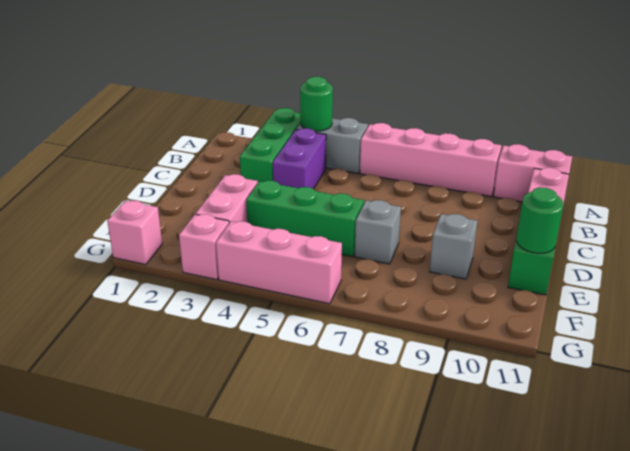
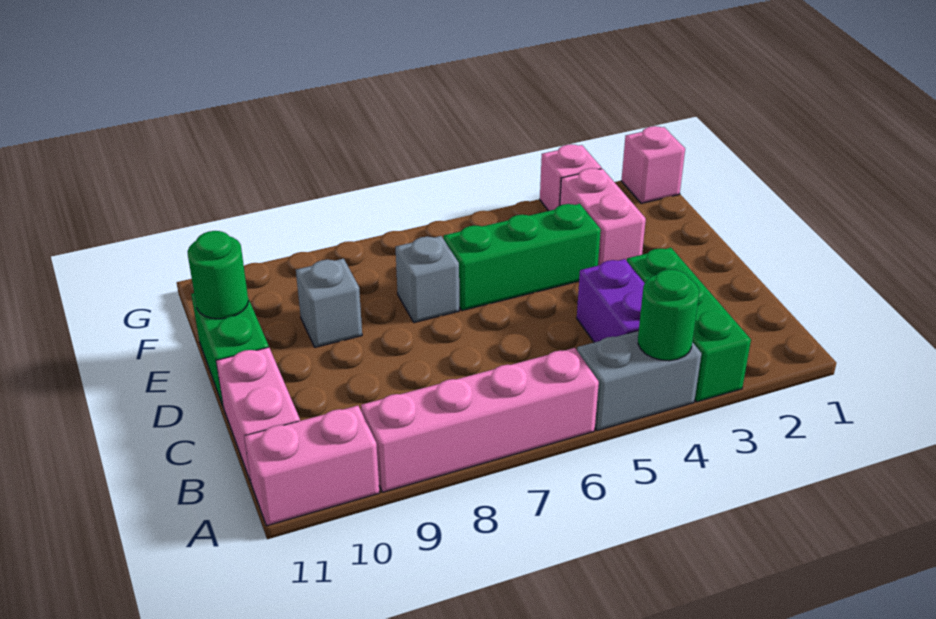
pink 1x3 brick [216,221,342,304] -> none

